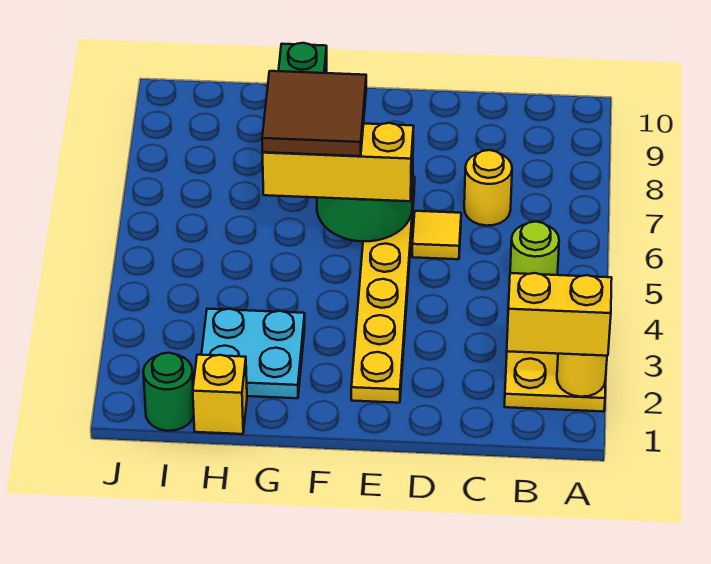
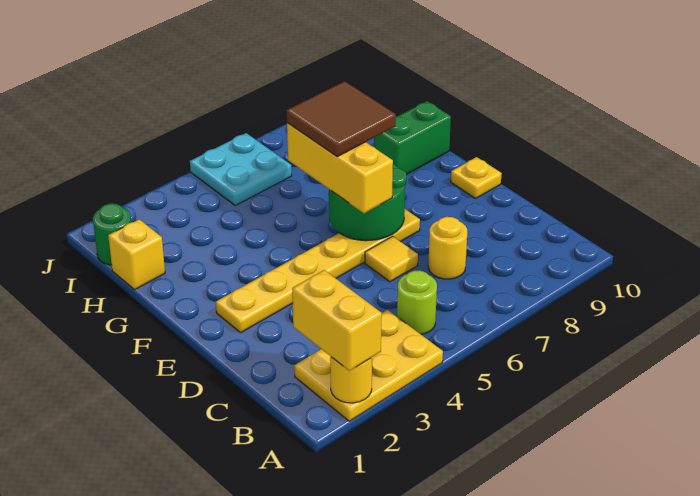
none -> yellow 1x1 plate [451,157,502,198]
cyan 2x2 plate [201,309,305,398] -> cyan 2x2 plate moved to [190,133,292,205]

